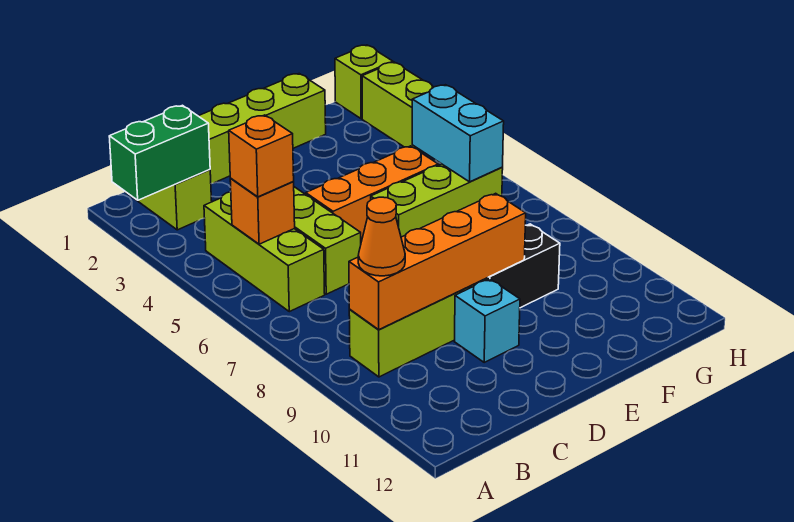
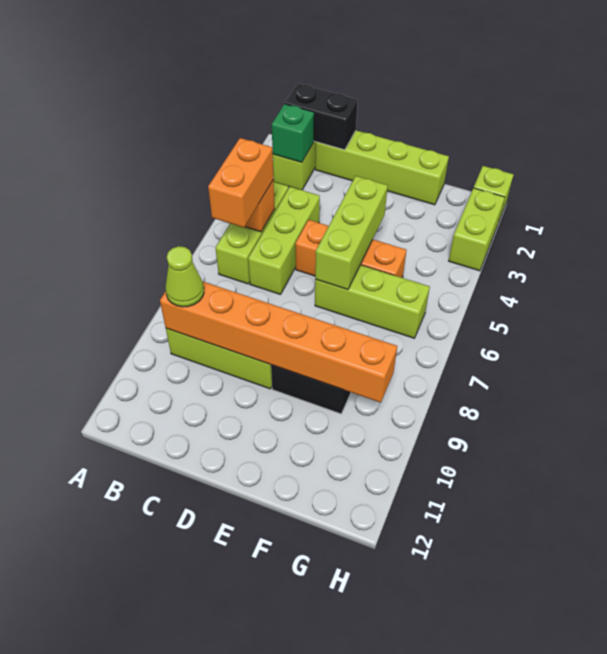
green 1x2 brick [109,105,210,200] -> green 1x1 brick [272,104,314,162]
none -> black 1x2 brick [285,84,358,150]
orange 1x1 brick [229,115,294,197] -> orange 1x2 brick [208,138,274,228]
orange 1x4 brick [349,193,526,329] -> orange 1x6 brick [160,282,397,403]
orange 1x1 cone [358,197,405,276] -> lime 1x1 cone [166,246,204,307]
cyan 1x1 brick [455,279,520,362] -> none
none -> lime 1x3 brick [315,176,388,290]
cyan 1x2 brick [412,85,504,182] -> none

